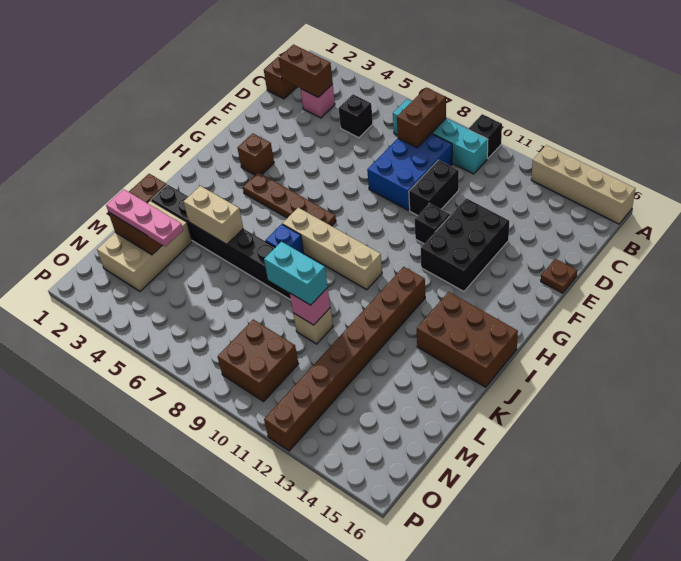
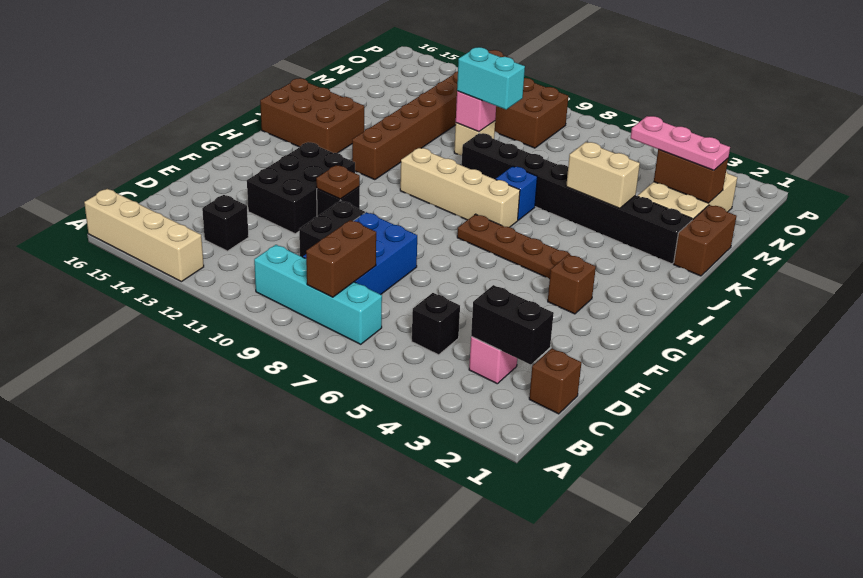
black 1x1 brick [469,114,502,159] -> black 1x1 brick moved to [202,195,249,251]
brown 1x2 brick [279,45,333,97] -> black 1x2 brick [471,285,554,365]
brown 1x1 plate [541,259,577,293] -> brown 1x1 plate moved to [316,165,360,199]

